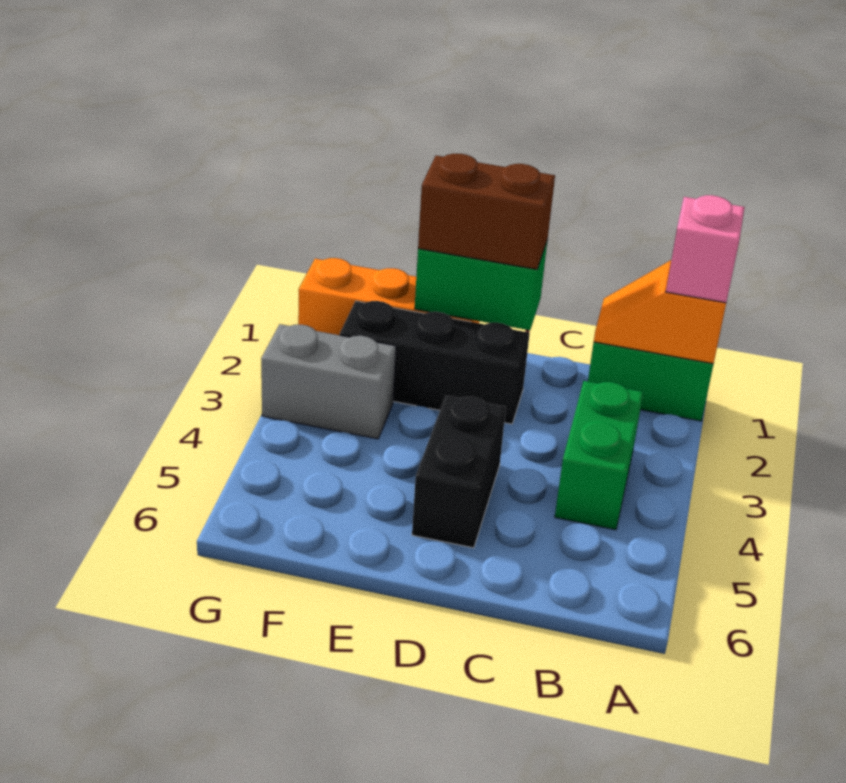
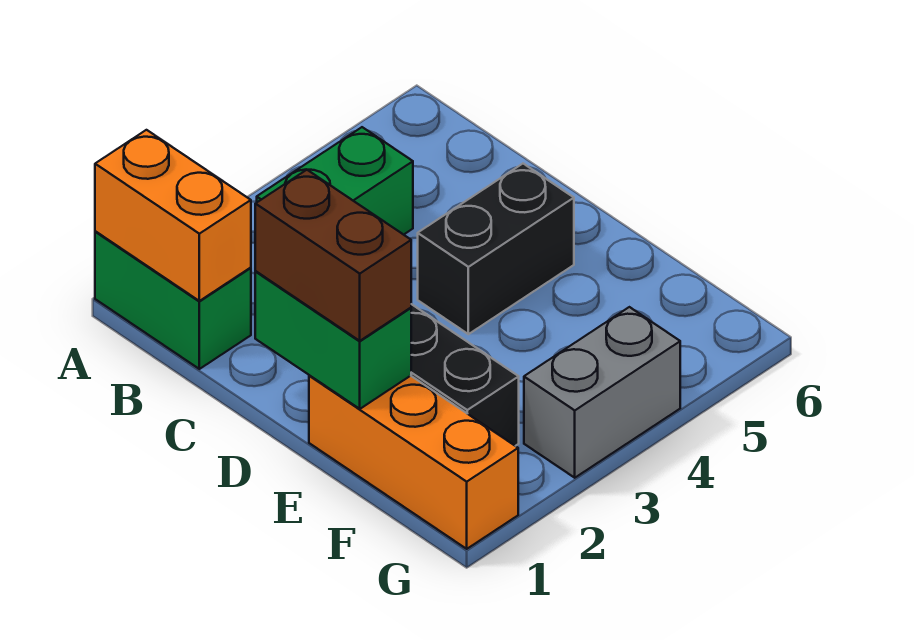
orange 1x2 slope [594,260,726,364] -> orange 1x2 brick [95,130,251,301]
pink 1x1 brick [666,195,745,303] -> none
grey 1x2 brick [261,324,396,439] -> grey 1x2 brick turned to [524,307,680,478]

